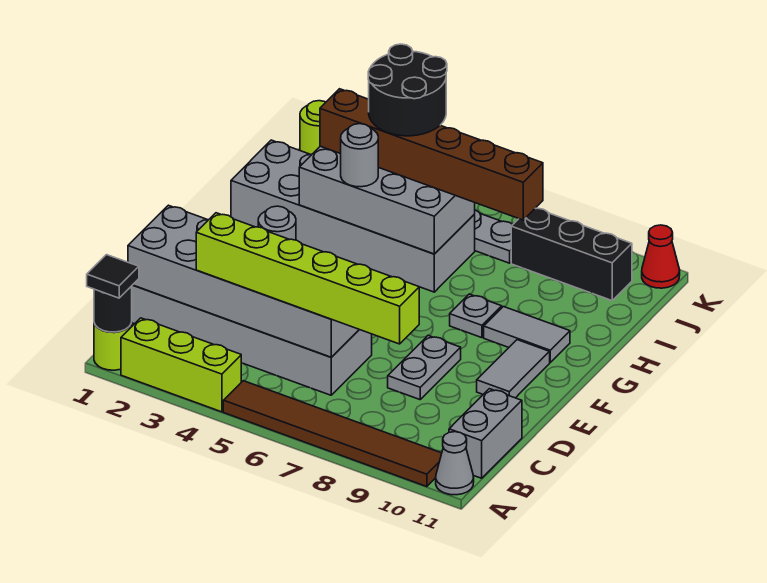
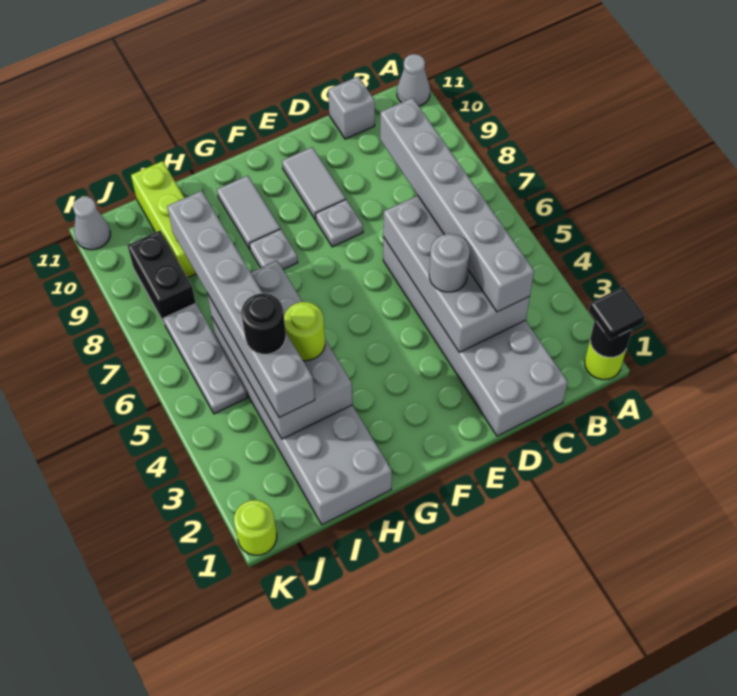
lime 1x3 brick [121,318,241,412] -> lime 1x3 brick moved to [131,161,196,278]
brown 1x6 tile [223,381,442,487] -> none
grey 1x2 brick [449,389,522,478] -> grey 1x1 brick [328,77,375,139]
grey 2x6 brick [128,205,359,357] -> grey 2x4 brick [383,196,530,352]
lime 1x6 brick [196,213,419,344] -> grey 1x6 brick [380,98,534,312]
grey 1x2 plate [388,335,461,400] -> grey 1x1 plate [316,200,363,247]
grey 1x2 tile [477,340,550,398] -> grey 1x2 tile turned to [282,147,346,220]
grey 1x1 round brick [341,124,378,187] -> lime 1x1 round brick [284,302,325,361]
brown 1x6 brick [320,89,543,220] -> grey 1x6 brick [167,191,315,417]
black 2x2 round brick [368,44,447,136] -> black 1x1 round brick [242,294,286,354]
black 1x3 brick [511,208,632,300] -> black 1x2 brick [127,231,196,324]
red 1x1 cone [642,225,680,288] -> grey 1x1 cone [73,197,110,250]

